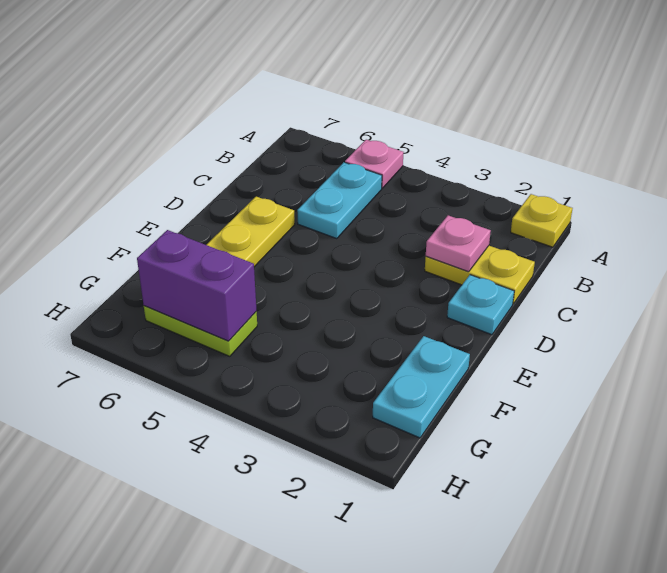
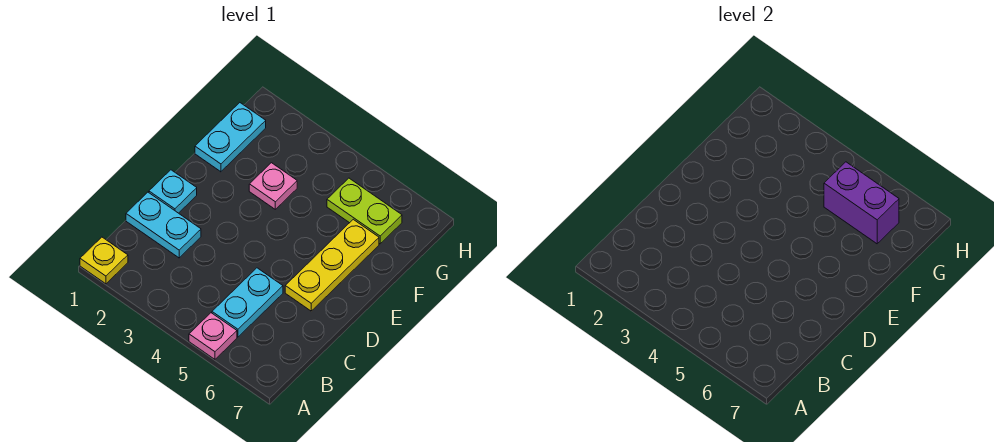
yellow 1x2 plate [425,246,535,304] -> cyan 1x2 plate [126,192,201,258]
pink 1x1 plate [426,215,491,272] -> pink 1x1 plate moved to [249,163,297,209]

